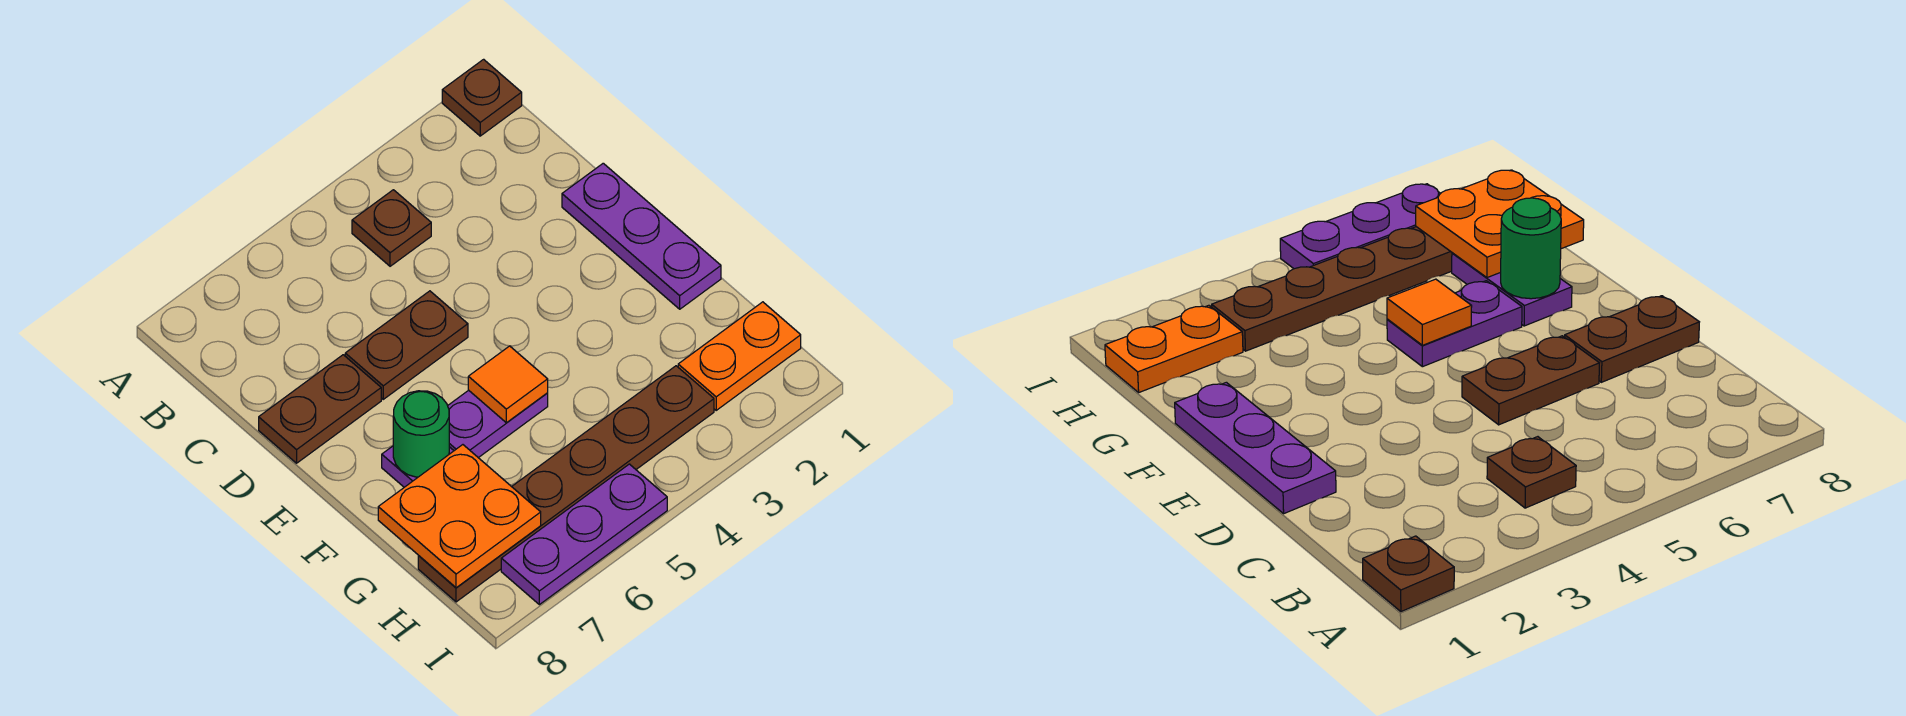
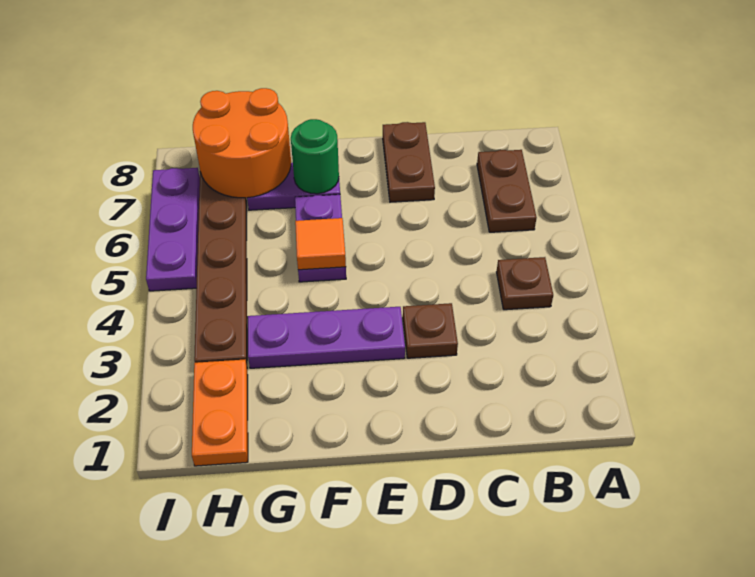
brown 1x1 plate [442,59,522,136] -> brown 1x1 plate moved to [403,303,458,358]
purple 1x3 plate [562,163,721,309] -> purple 1x3 plate moved to [248,307,405,368]
brown 1x2 plate [345,291,468,399] -> brown 1x2 plate moved to [477,150,537,232]
orange 2x2 plate [378,445,541,588] -> orange 2x2 round brick [193,88,291,198]

